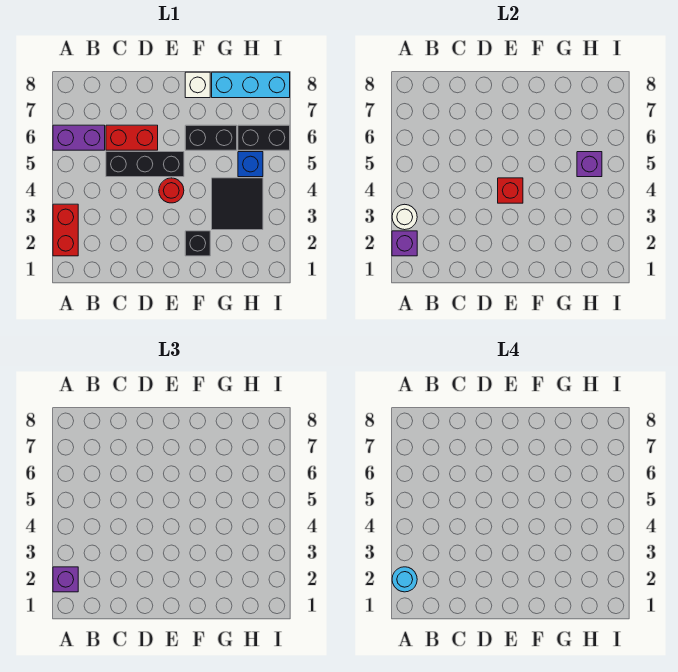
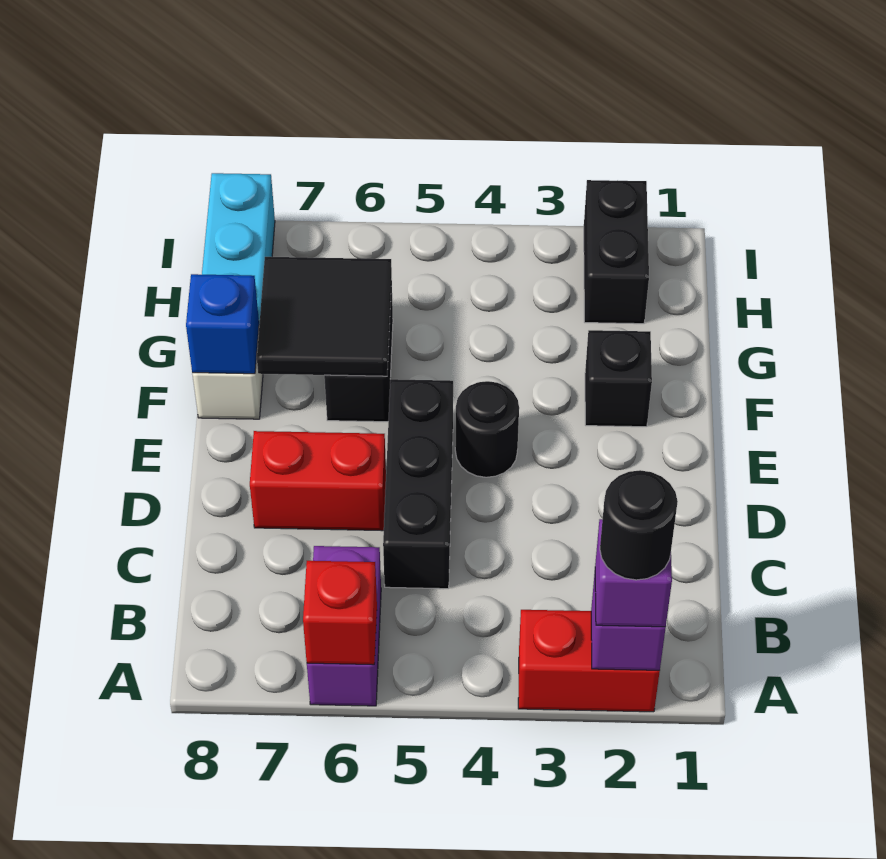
cyan 1x1 round brick [392,567,417,592] -> black 1x1 round brick [600,470,678,580]
white 1x1 round brick [392,204,417,230] -> none
red 1x2 brick [106,125,158,150] -> red 1x2 brick turned to [250,431,386,531]
red 1x1 round brick [159,178,184,203] -> black 1x1 round brick [455,381,519,477]
red 1x1 brick [498,178,523,203] -> red 1x1 brick moved to [303,561,377,665]
black 2x2 tile [212,178,263,230] -> black 2x2 tile moved to [257,257,392,376]
blue 1x1 brick [238,152,263,177] -> blue 1x1 brick moved to [186,274,259,374]
purple 1x1 brick [577,152,602,177] -> none
black 1x2 brick [238,125,290,150] -> black 1x2 brick moved to [584,180,649,324]

